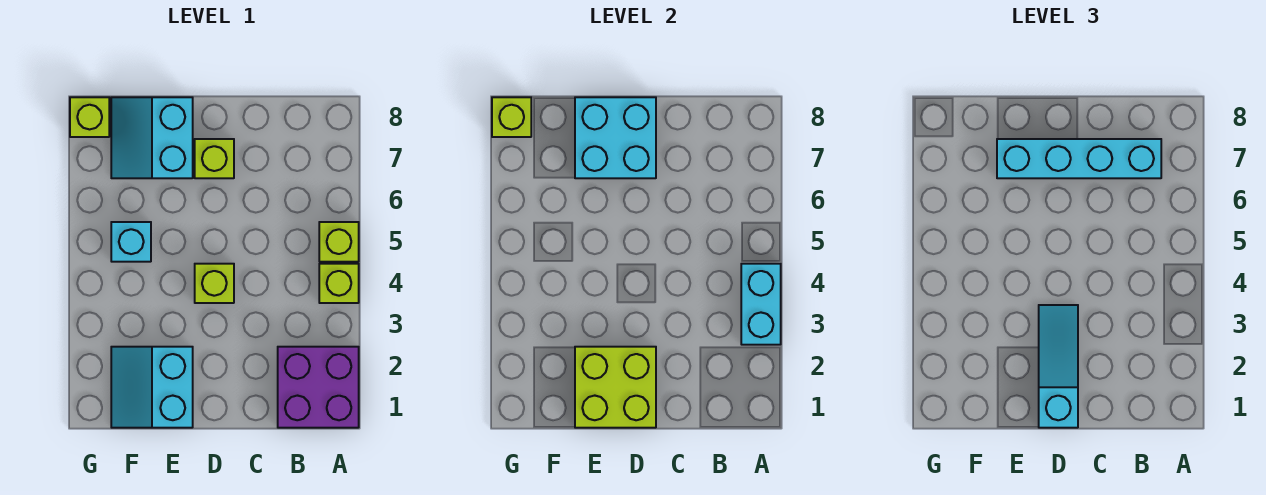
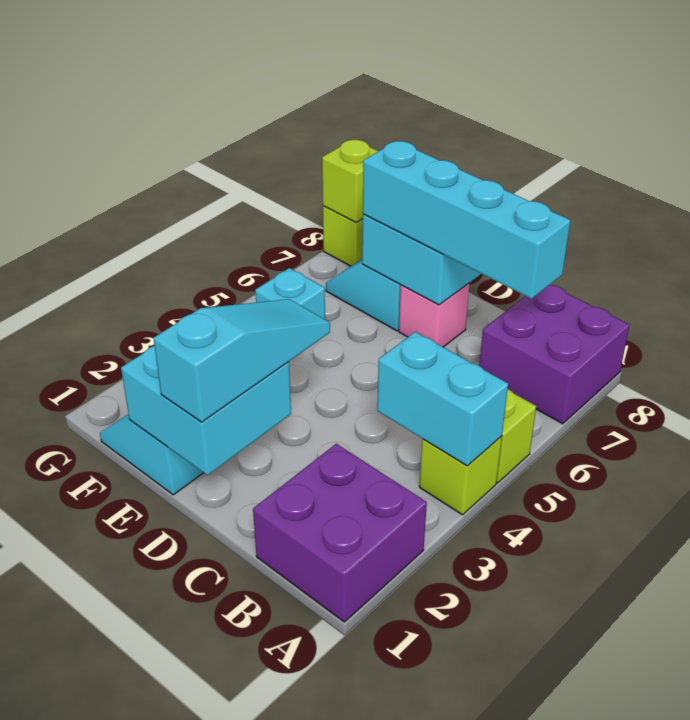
cyan 1x2 brick [741,264,781,345] -> cyan 1x2 brick turned to [377,332,508,466]
none -> purple 2x2 brick [479,285,629,424]
lime 2x2 brick [575,347,656,428] -> cyan 2x2 brick [121,346,291,475]
lime 1x1 brick [195,264,234,303] -> none
lime 1x1 brick [195,139,234,178] -> pink 1x1 brick [399,283,470,347]

